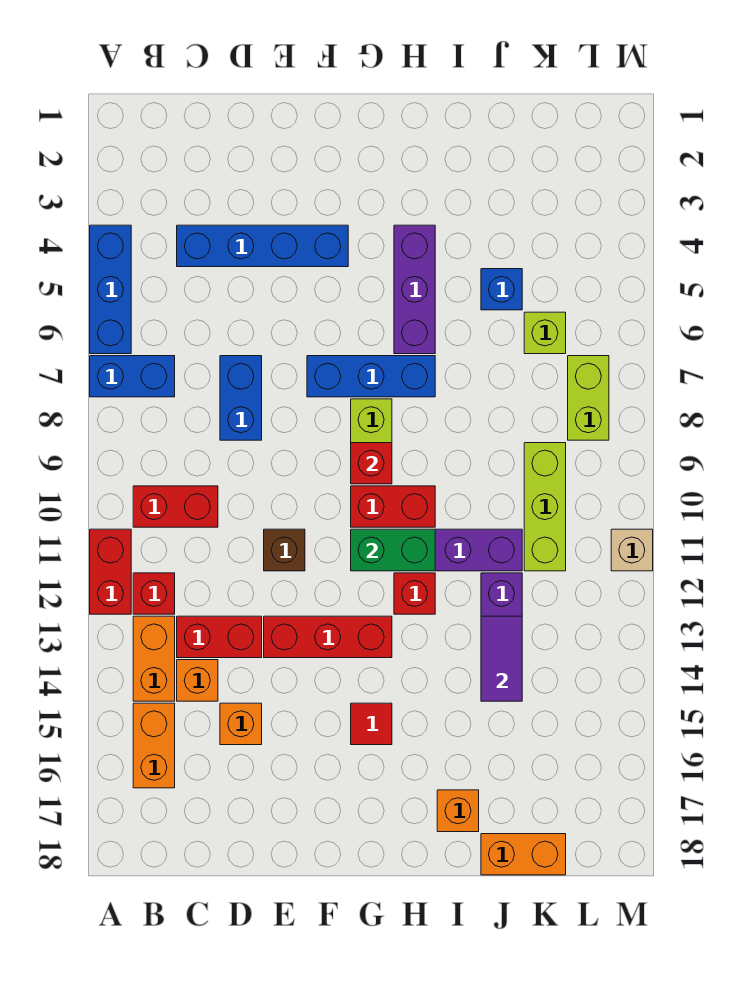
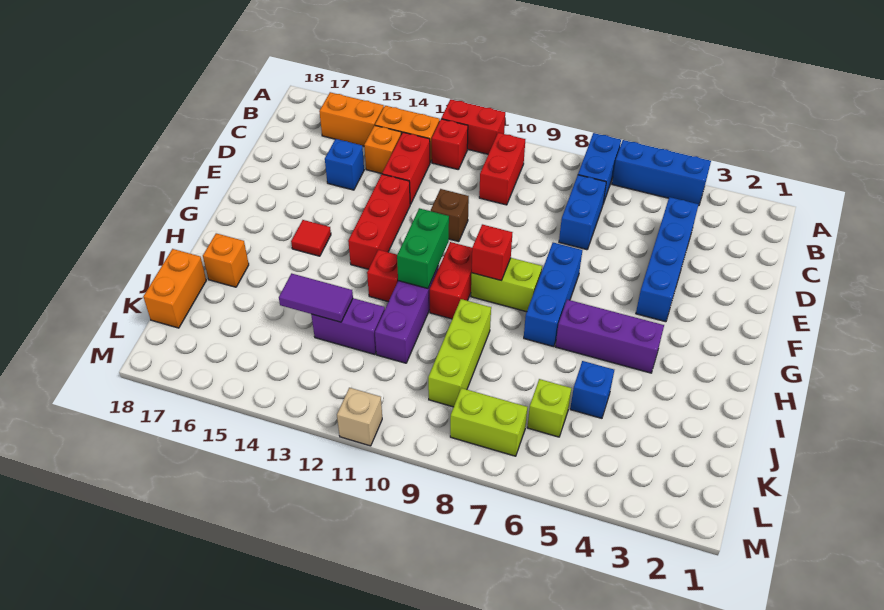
blue 1x2 brick [220,356,262,440] -> blue 1x2 brick turned to [559,175,606,250]
orange 1x1 brick [220,703,262,745] -> blue 1x1 brick [325,139,364,190]
lime 1x3 brick [524,443,566,571] -> lime 1x3 brick turned to [428,299,491,407]

